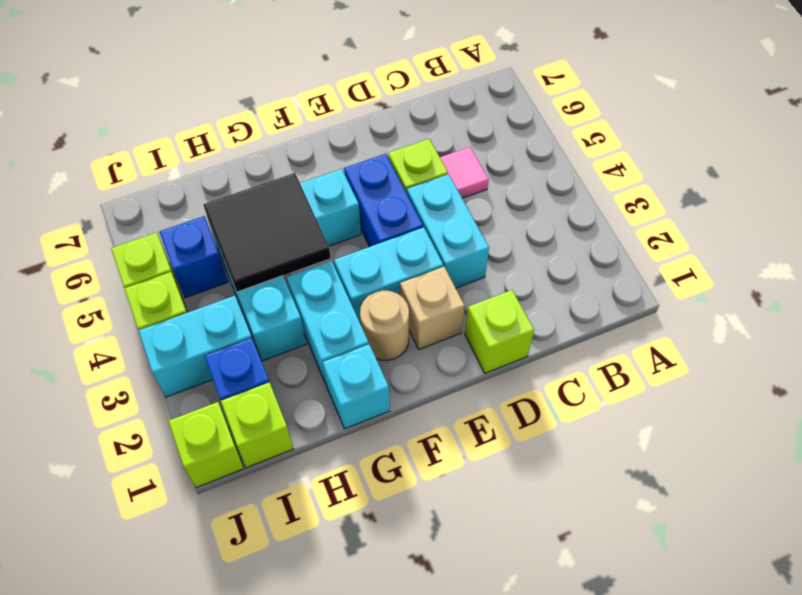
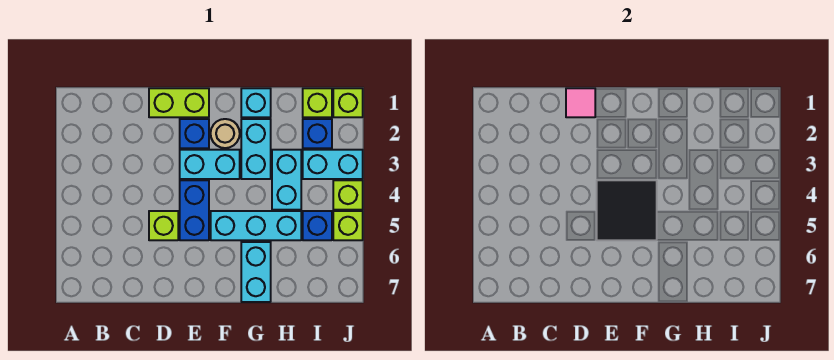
pink 1x1 tile [440,147,489,198] -> pink 1x1 tile moved to [566,88,595,117]
lime 1x1 brick [465,290,534,373] -> lime 1x2 brick [149,88,209,117]
cyan 1x2 brick [407,174,489,288] -> cyan 1x2 brick moved to [241,242,271,302]
tan 1x1 brick [400,267,464,349] -> blue 1x1 brick [180,119,209,148]
black 2x2 tile [203,173,331,292] -> black 2x2 tile moved to [597,180,657,240]

